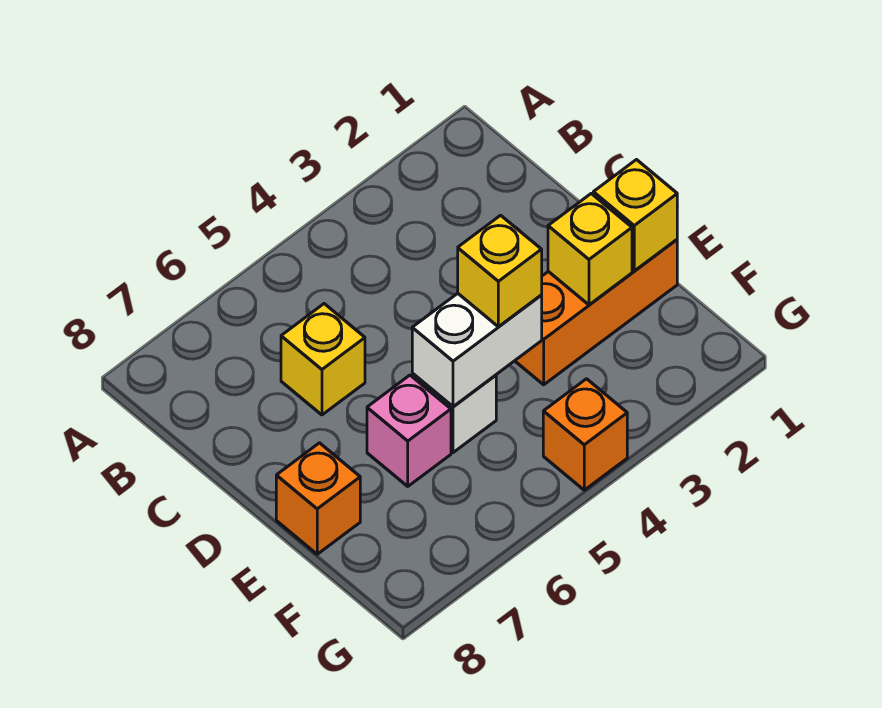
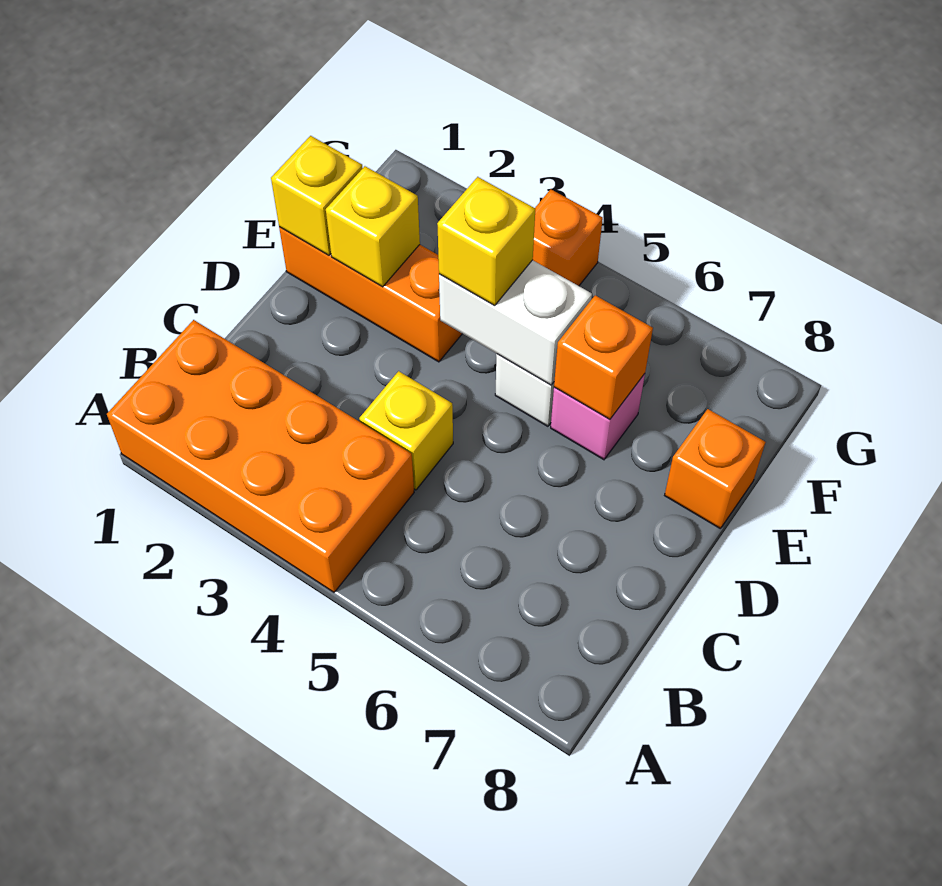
none -> orange 2x4 brick [107,320,414,592]
yellow 1x1 brick [281,304,365,415] -> yellow 1x1 brick moved to [359,371,453,490]
none -> orange 1x1 brick [554,295,653,420]

